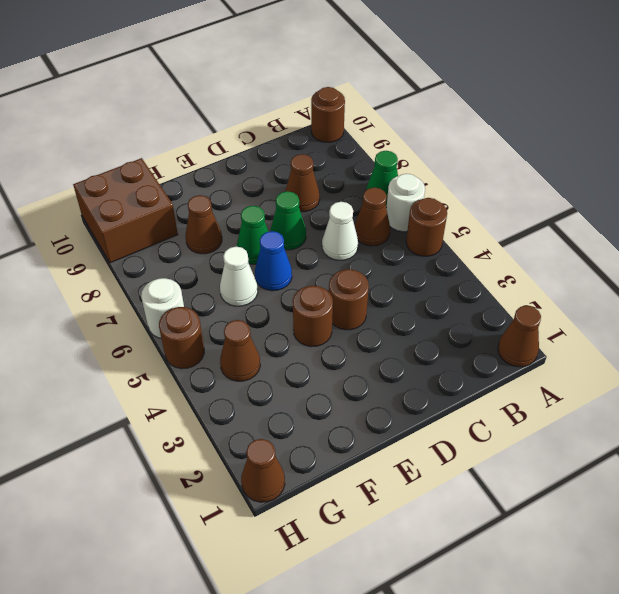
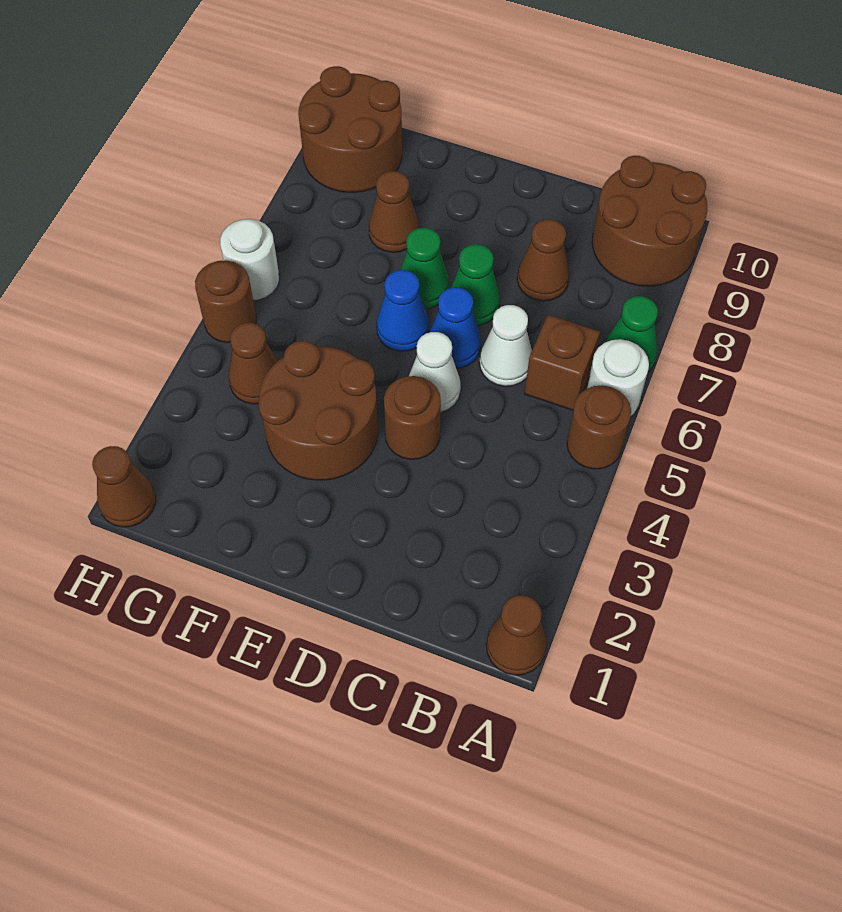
brown 1x1 round brick [311,87,345,142] -> brown 2x2 round brick [592,156,707,286]
brown 1x1 cone [355,187,390,246] -> brown 1x1 brick [525,315,600,410]
none -> blue 1x1 cone [430,287,481,368]
brown 1x1 round brick [293,286,333,347] -> brown 2x2 round brick [259,341,378,480]
white 1x1 cone [220,247,258,306] -> white 1x1 cone moved to [409,332,461,412]
brown 2x2 brick [73,158,178,263] -> brown 2x2 round brick [298,66,402,192]

